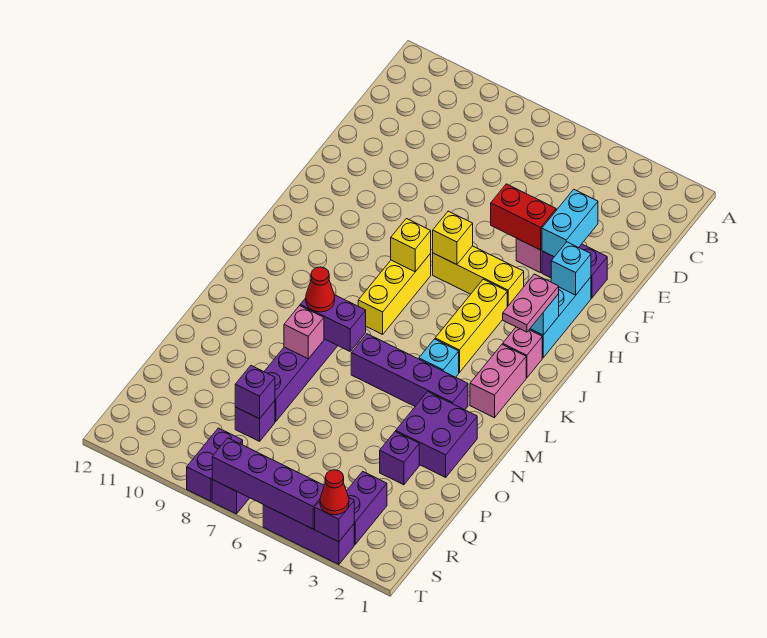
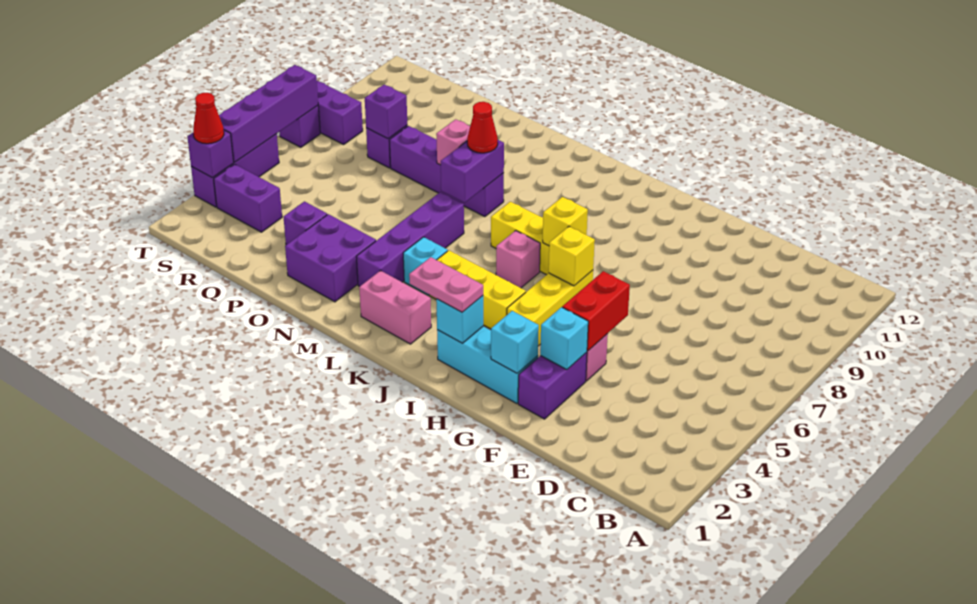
cyan 1x2 brick [542,189,598,257] -> cyan 1x1 brick [540,307,588,370]
pink 1x1 brick [503,327,542,378] -> pink 1x1 brick moved to [496,231,540,288]

